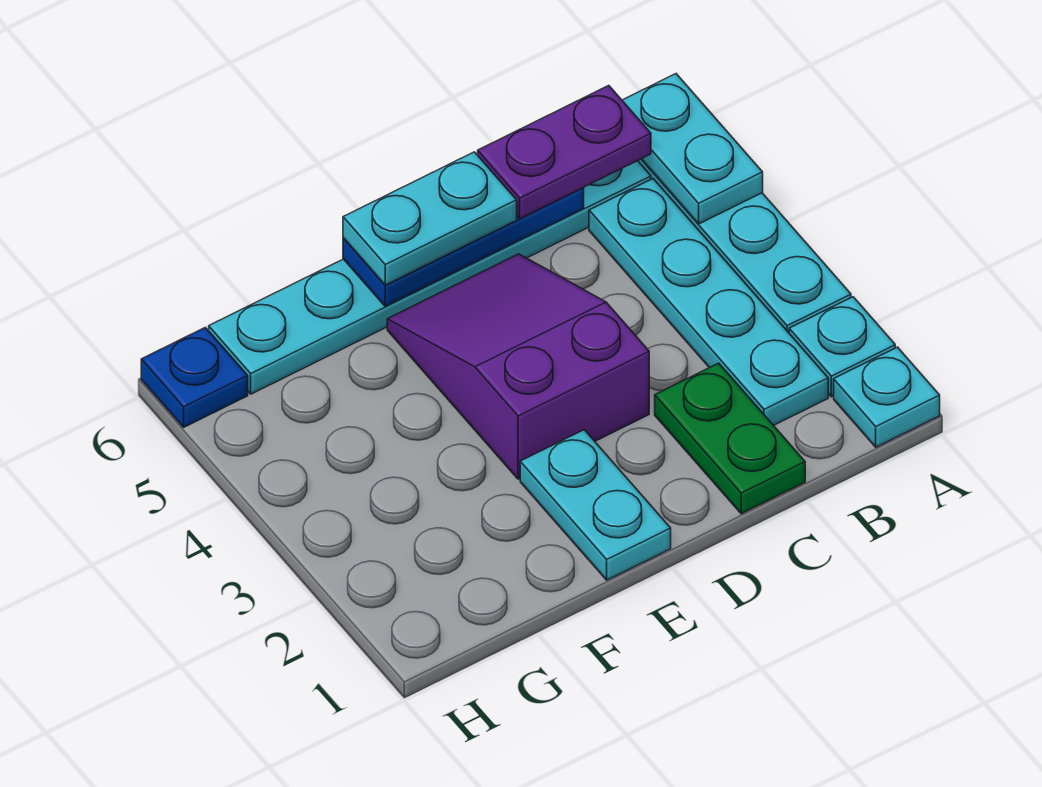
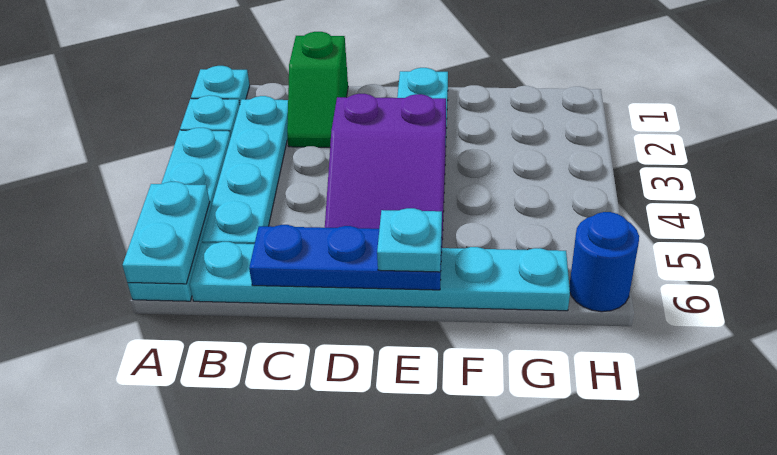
purple 1x2 plate [478,86,651,219] -> none
green 1x2 plate [655,363,805,514] -> green 1x2 slope [287,32,348,147]
cyan 1x2 plate [343,152,517,285] -> cyan 1x1 plate [377,208,442,272]
blue 1x1 plate [141,328,248,427] -> blue 1x1 round brick [569,212,639,312]

